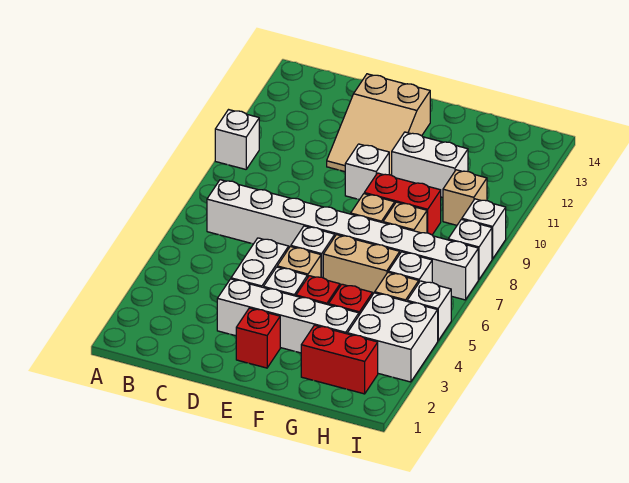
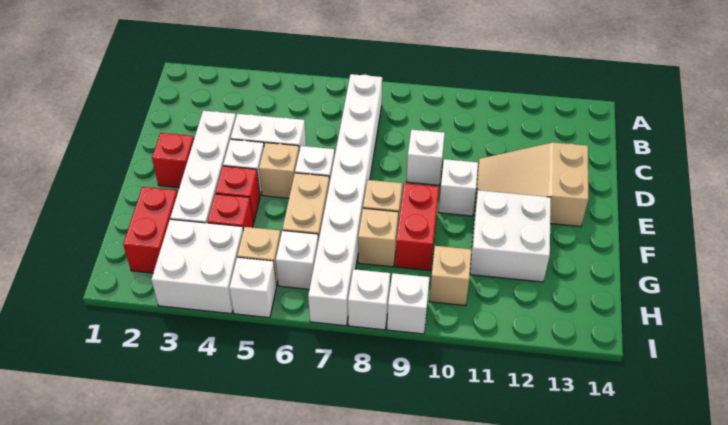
white 1x1 brick [215,110,259,169] -> white 1x1 brick moved to [406,130,445,185]
white 1x2 brick [392,132,468,197] -> white 2x2 brick [470,190,551,282]

